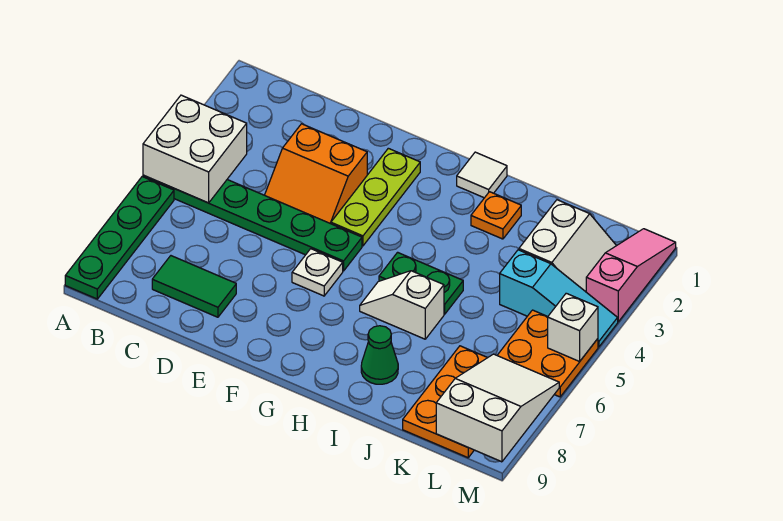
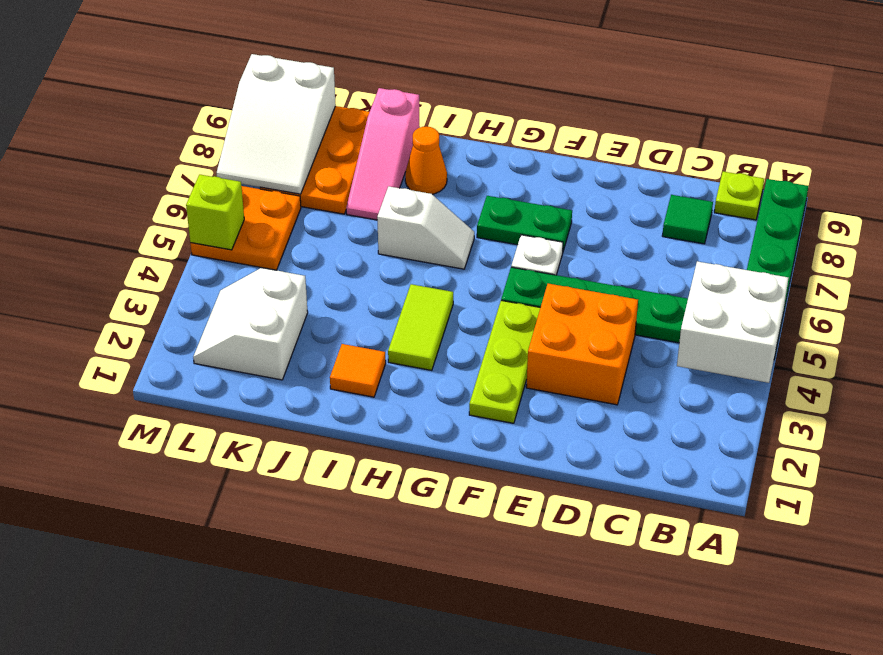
none -> lime 1x1 plate [714,171,764,220]
green 1x2 tile [152,256,236,317] -> green 1x1 tile [662,195,713,244]
orange 2x2 slope [265,124,367,224] -> orange 2x2 brick [526,284,638,405]
white 1x1 tile [457,152,507,198] -> none
none -> lime 1x2 tile [388,284,453,370]
green 1x2 plate [379,252,463,314] -> green 1x2 plate moved to [477,196,572,251]
orange 1x1 plate [471,192,521,239] -> orange 1x1 tile [330,344,386,397]
green 1x1 cone [361,326,398,384] -> orange 1x1 cone [405,126,447,194]
cyan 1x3 slope [500,250,618,347] -> none
pink 1x3 slope [586,229,676,322] -> pink 1x3 slope moved to [346,88,420,220]
white 1x1 brick [548,293,598,361] -> lime 1x1 brick [186,174,244,250]

